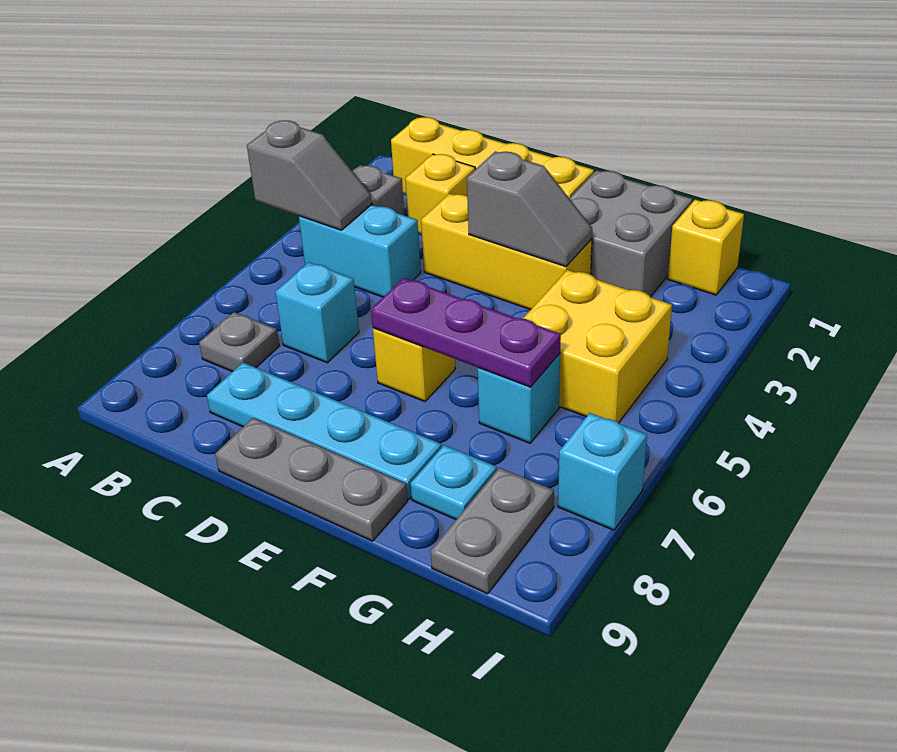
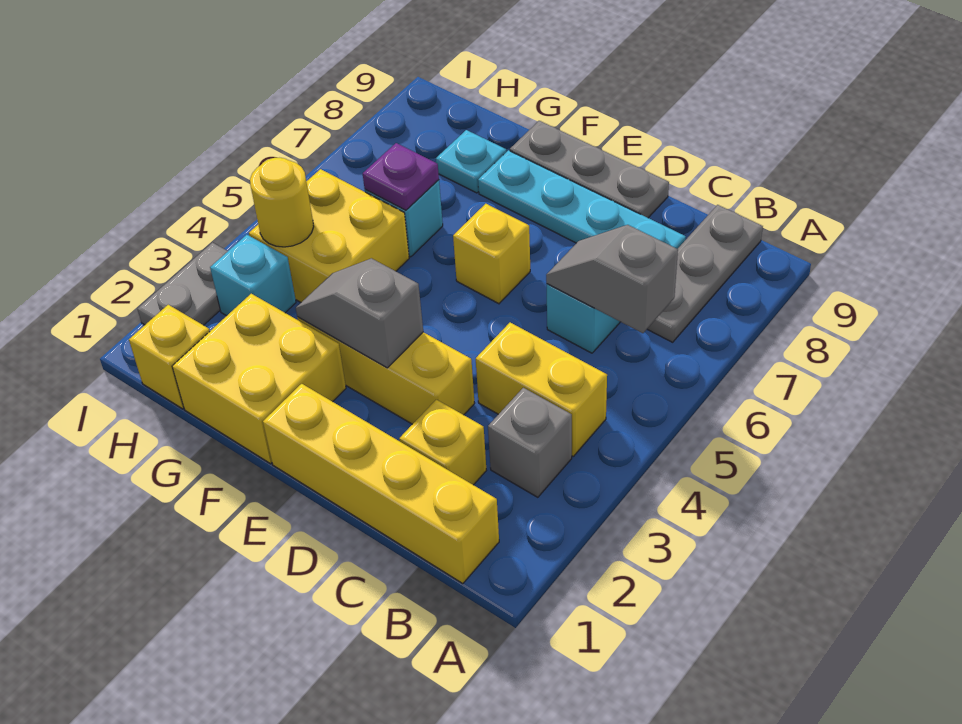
grey 1x2 slope [247,120,372,230] -> grey 1x2 slope moved to [546,225,678,333]
cyan 1x2 brick [299,205,421,297] -> yellow 1x2 brick [476,323,607,456]
grey 1x1 plate [199,312,279,372] -> grey 1x3 plate [647,205,763,342]
purple 1x3 plate [371,278,561,387] -> purple 1x1 plate [363,143,439,210]
grey 2x2 brick [569,170,692,297] -> yellow 2x2 brick [172,294,346,464]
none -> yellow 1x1 round brick [250,158,314,247]
grey 1x2 plate [431,468,554,594] -> grey 1x2 plate moved to [137,243,228,325]
cyan 1x1 brick [558,413,647,530] -> cyan 1x1 brick moved to [210,235,296,316]

